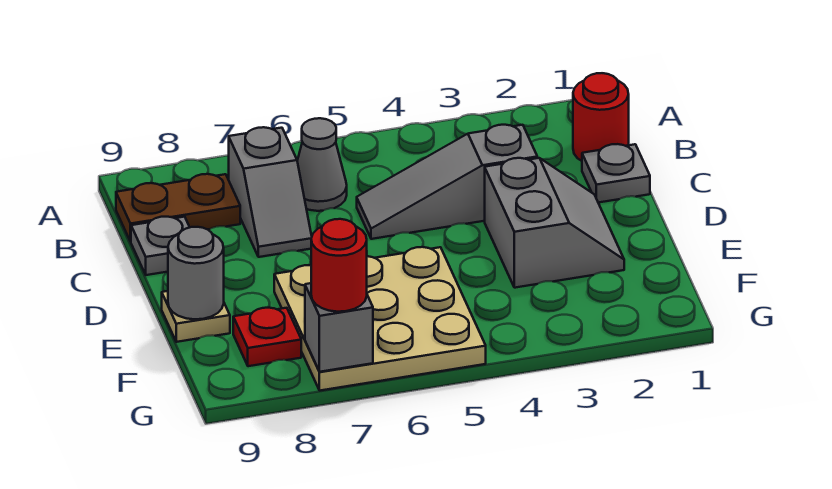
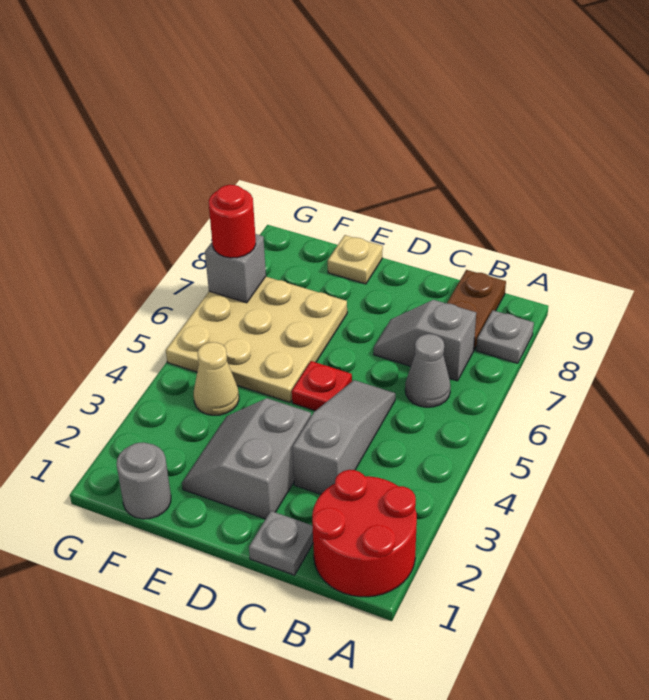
red 1x1 round brick [573,73,629,161] -> red 2x2 round brick [312,470,417,597]
grey 1x1 plate [131,217,190,275] -> grey 1x1 plate moved to [476,310,534,363]
grey 2x2 slope [485,158,624,288] -> grey 2x2 slope turned to [182,398,311,519]
grey 1x1 round brick [168,227,224,319] -> grey 1x1 round brick moved to [117,443,171,519]
none -> tan 1x1 cone [194,342,239,415]
red 1x1 plate [233,308,301,366] -> red 1x1 plate moved to [292,361,352,411]

